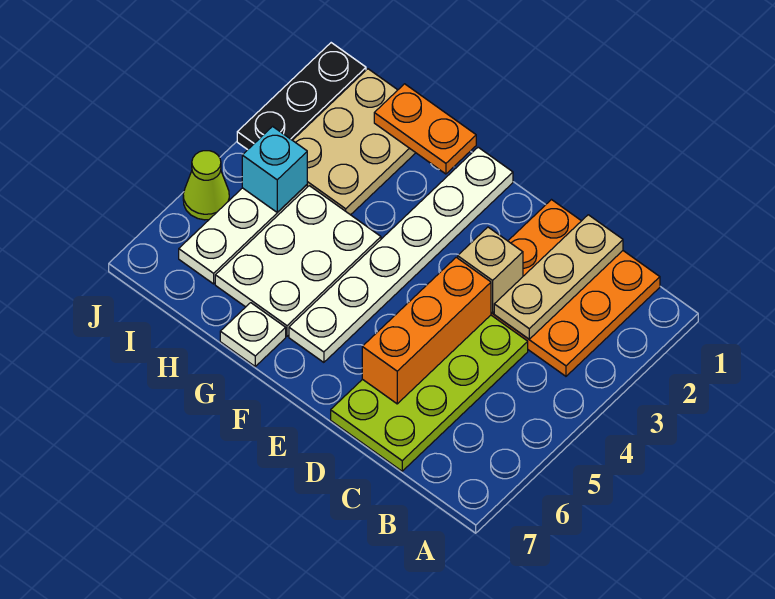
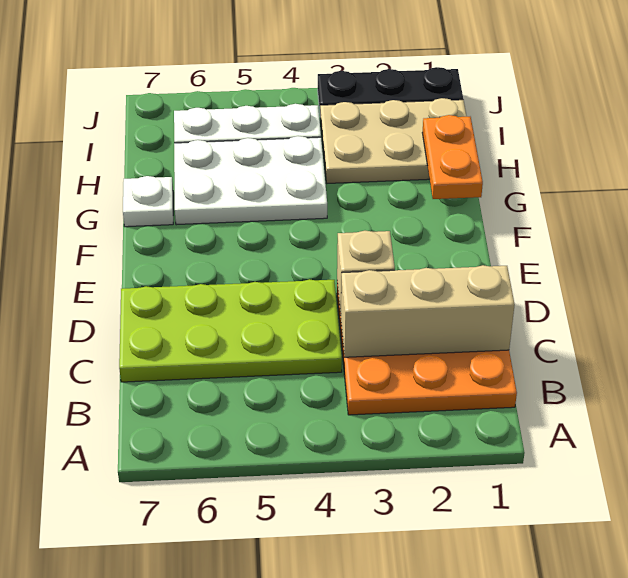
tan 1x3 plate [494,215,623,339] -> tan 1x3 brick [340,265,515,357]
orange 1x3 brick [362,257,491,404] -> none
white 1x6 plate [289,147,513,362] -> none
cyan 1x1 brick [242,126,307,212] -> none
lime 1x1 cone [183,151,229,220] -> none

